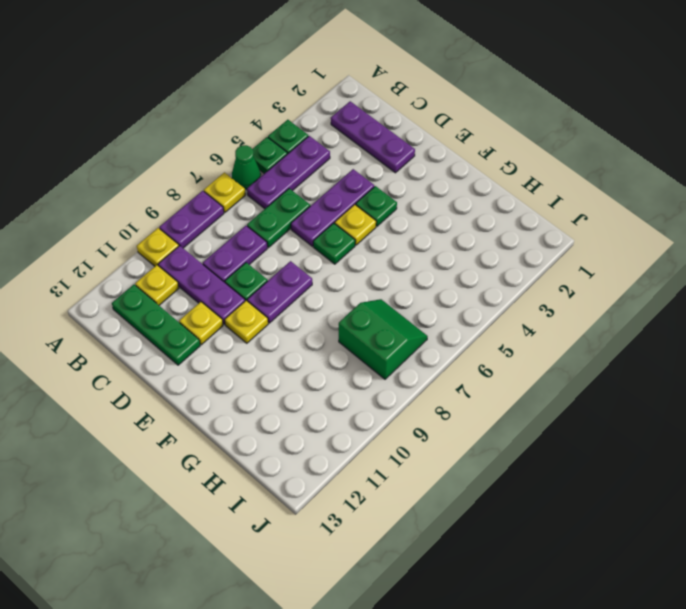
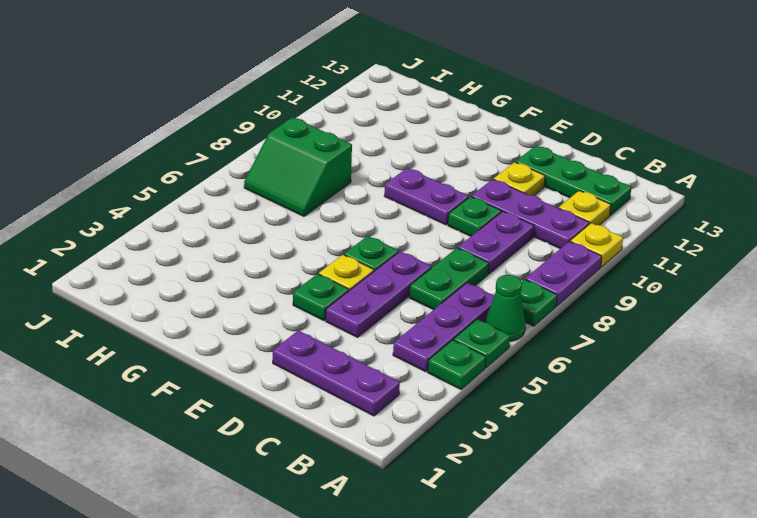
yellow 1x1 plate [204,173,245,212] -> green 1x1 plate [520,279,557,326]
purple 1x2 plate [247,261,312,323] -> purple 1x2 plate turned to [384,168,469,225]
yellow 1x1 plate [225,301,268,343] -> none

